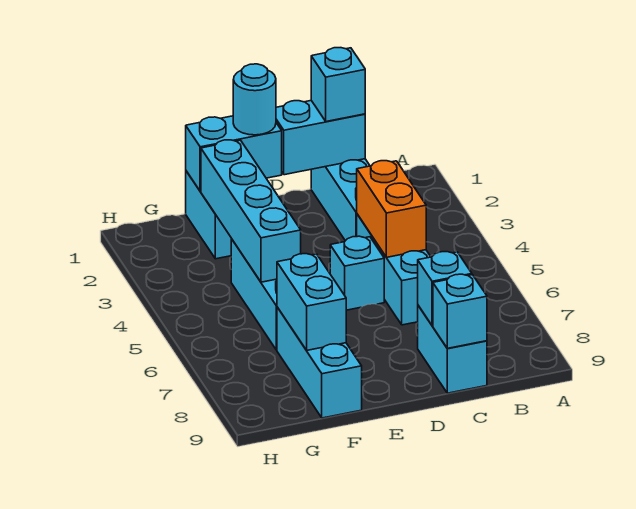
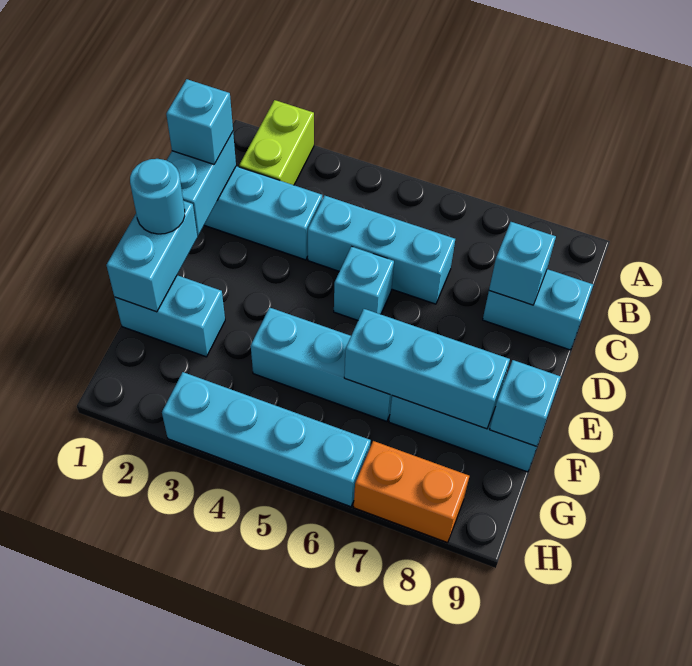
none -> lime 1x2 brick [239,100,314,185]
orange 1x2 brick [357,161,426,257] -> orange 1x2 brick moved to [354,441,469,543]
cyan 1x1 brick [433,274,487,348] -> cyan 1x1 brick moved to [490,360,561,447]
cyan 1x4 brick [201,140,301,282] -> cyan 1x4 brick moved to [162,372,371,507]
cyan 1x2 brick [277,254,346,350] -> cyan 1x3 brick [344,309,510,429]

